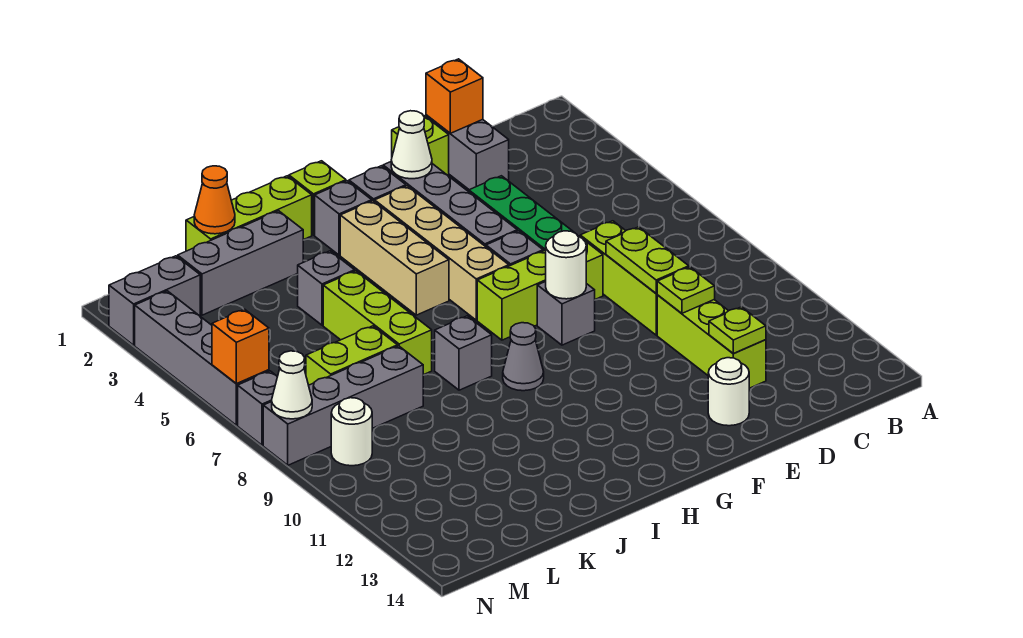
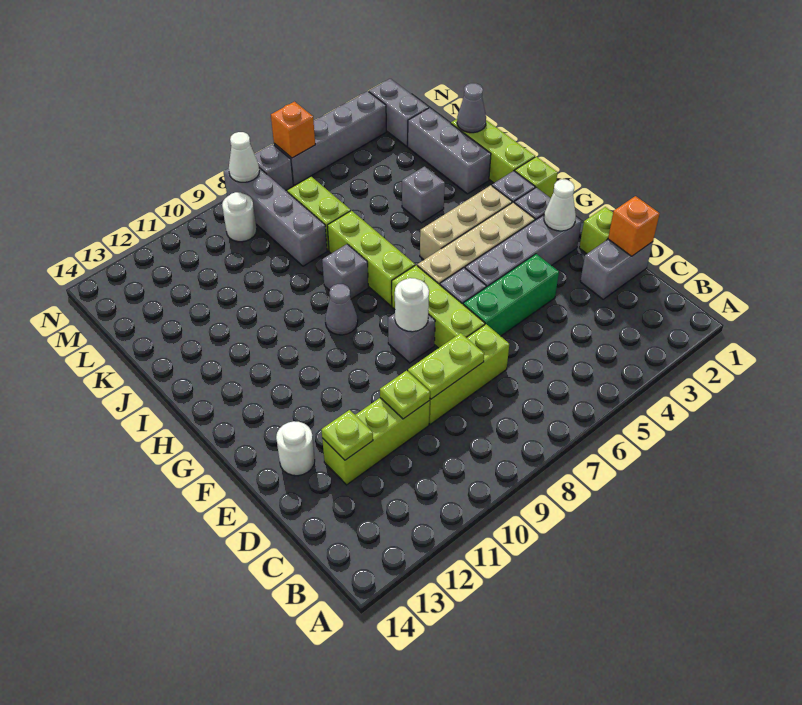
lime 1x3 brick [323,271,432,375] -> lime 1x3 brick turned to [327,211,415,306]
orange 1x1 cone [194,166,235,234] -> grey 1x1 cone [457,83,486,133]

